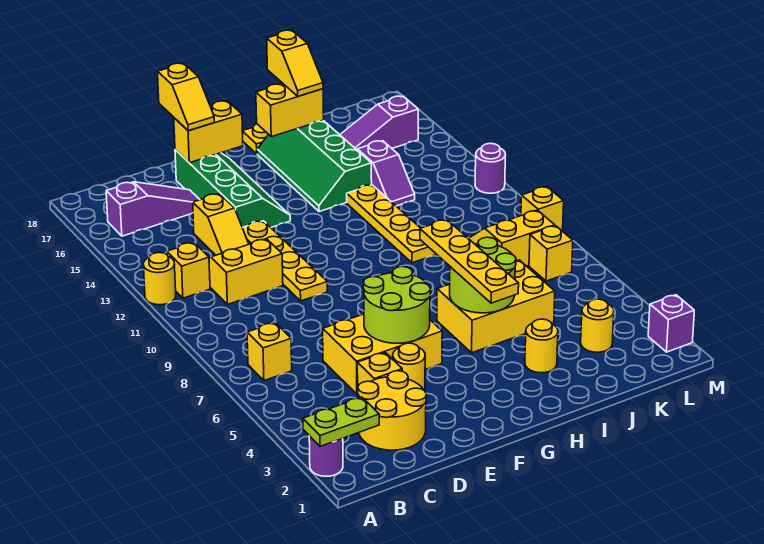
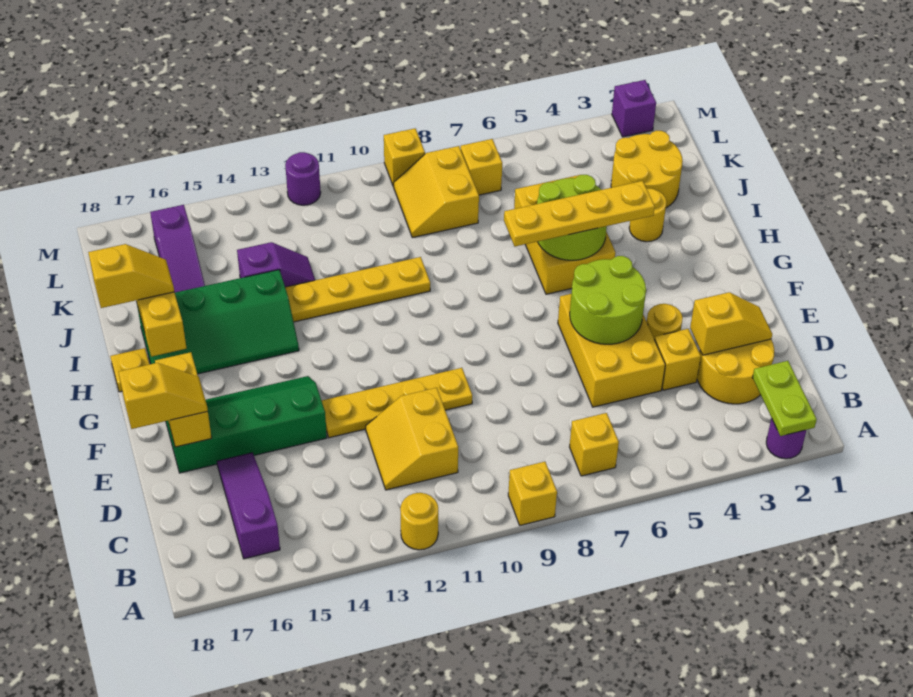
yellow 1x1 brick [167,242,210,298] -> yellow 1x1 brick moved to [508,462,557,525]
yellow 1x2 slope [193,194,249,255] -> yellow 1x2 slope moved to [690,292,772,355]
yellow 1x1 round brick [581,299,614,352] -> yellow 2x2 round brick [611,131,683,208]

